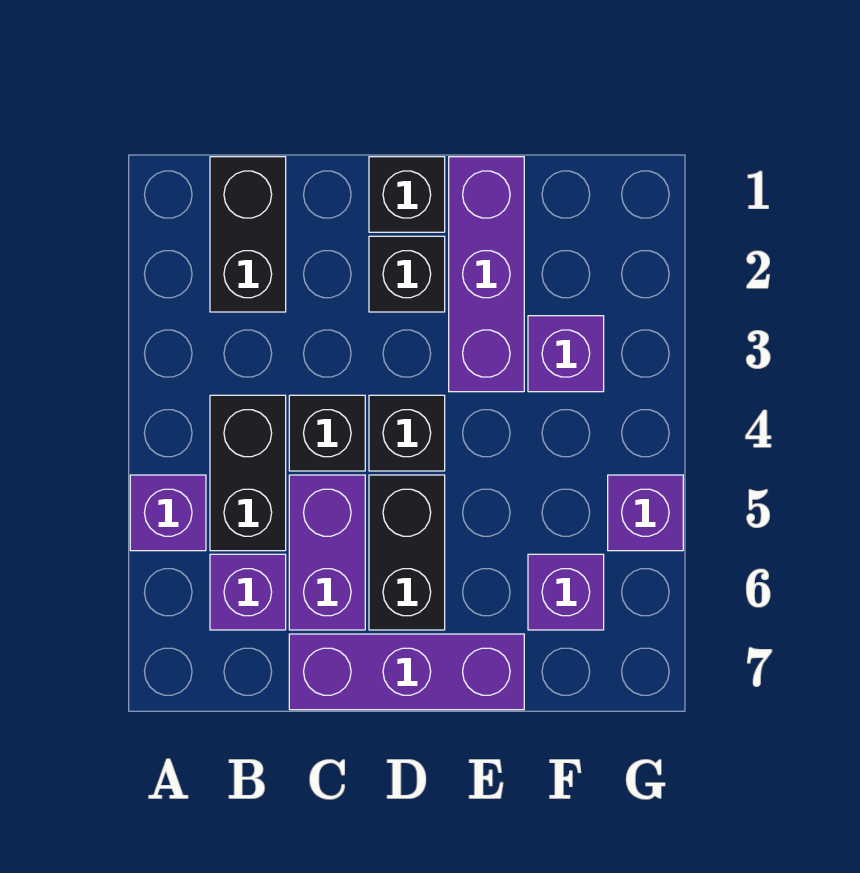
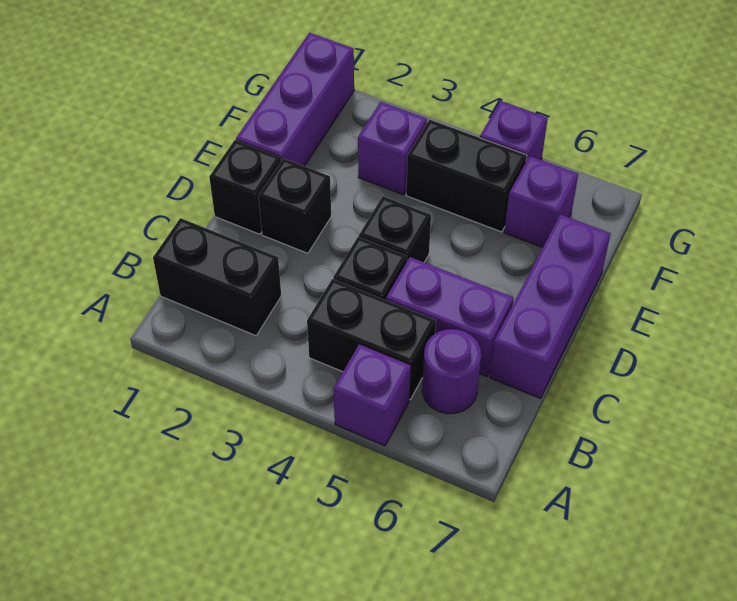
purple 1x1 brick [210,554,286,630] -> purple 1x1 round brick [422,329,481,414]
black 1x2 brick [369,475,445,630] -> black 1x2 brick moved to [406,120,527,232]
purple 1x3 brick [449,157,524,392] -> purple 1x3 brick turned to [236,33,354,166]

